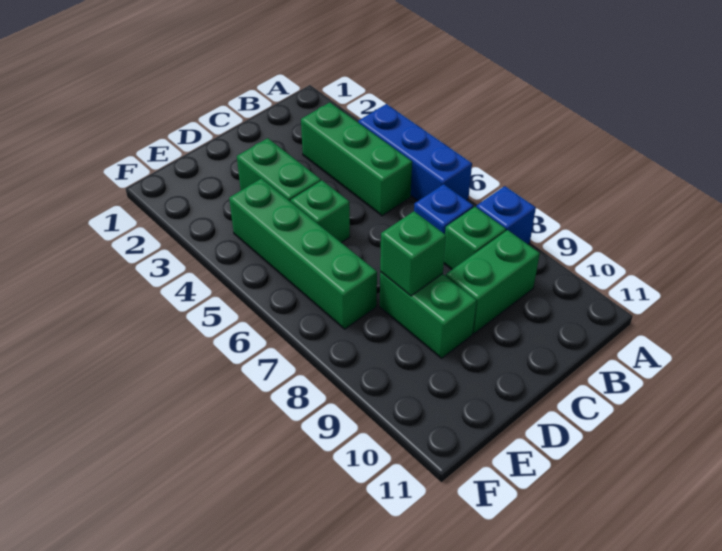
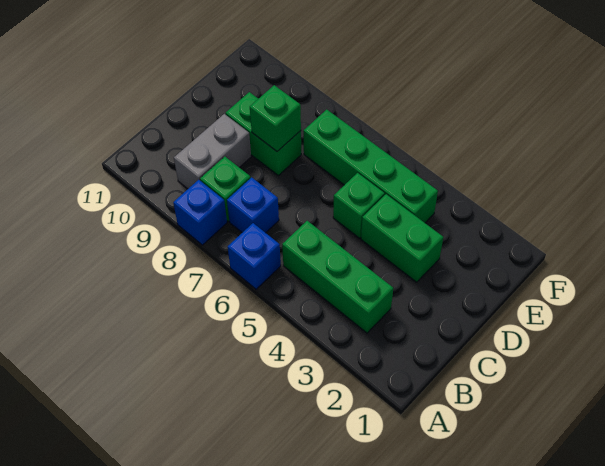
blue 1x3 brick [358,104,472,201] -> blue 1x1 brick [228,223,281,289]
green 1x2 brick [446,230,540,334] -> grey 1x2 brick [174,114,251,189]

